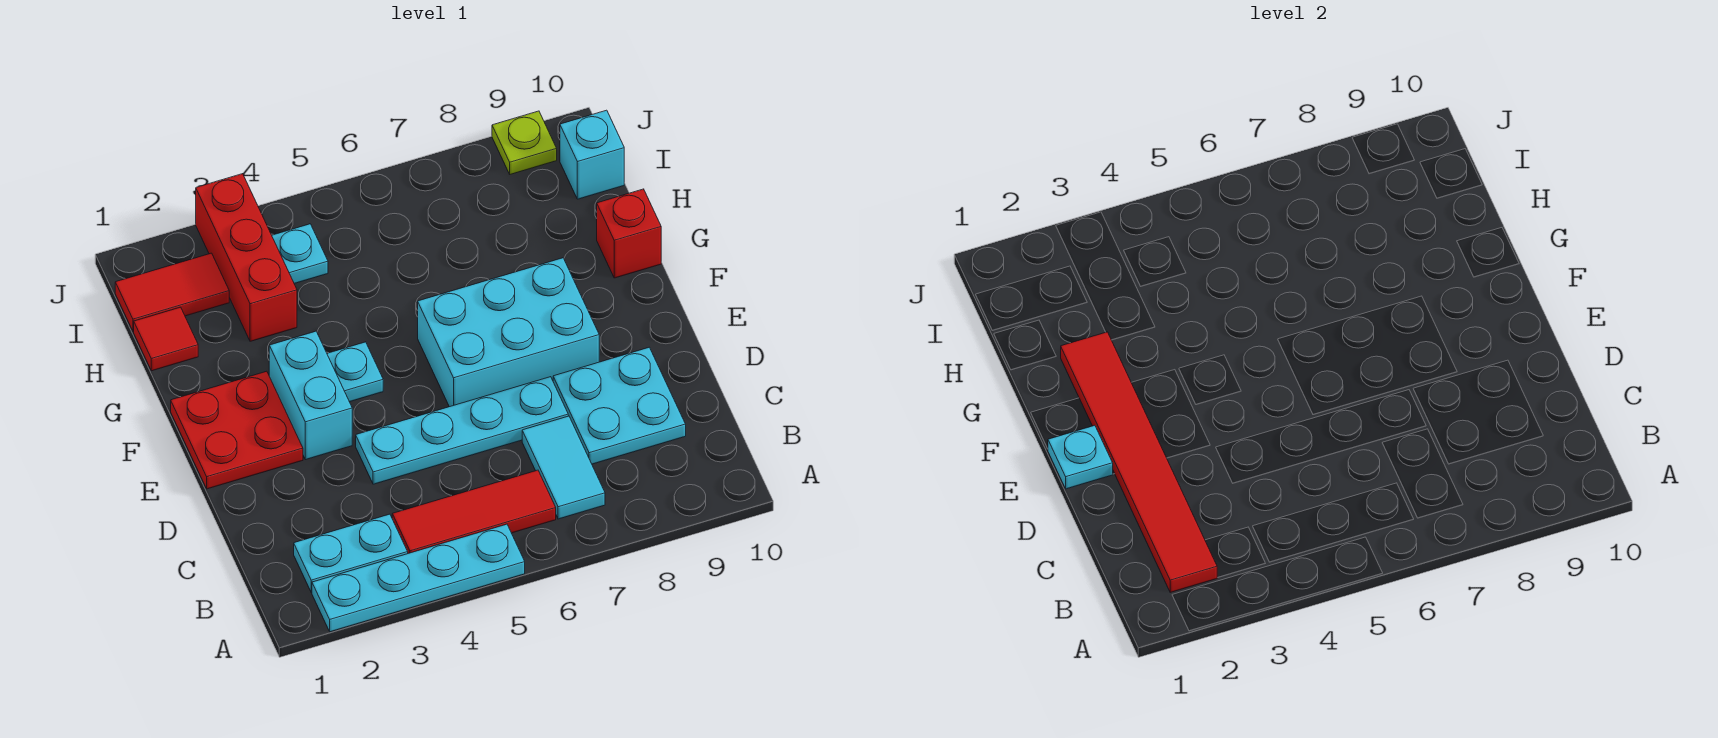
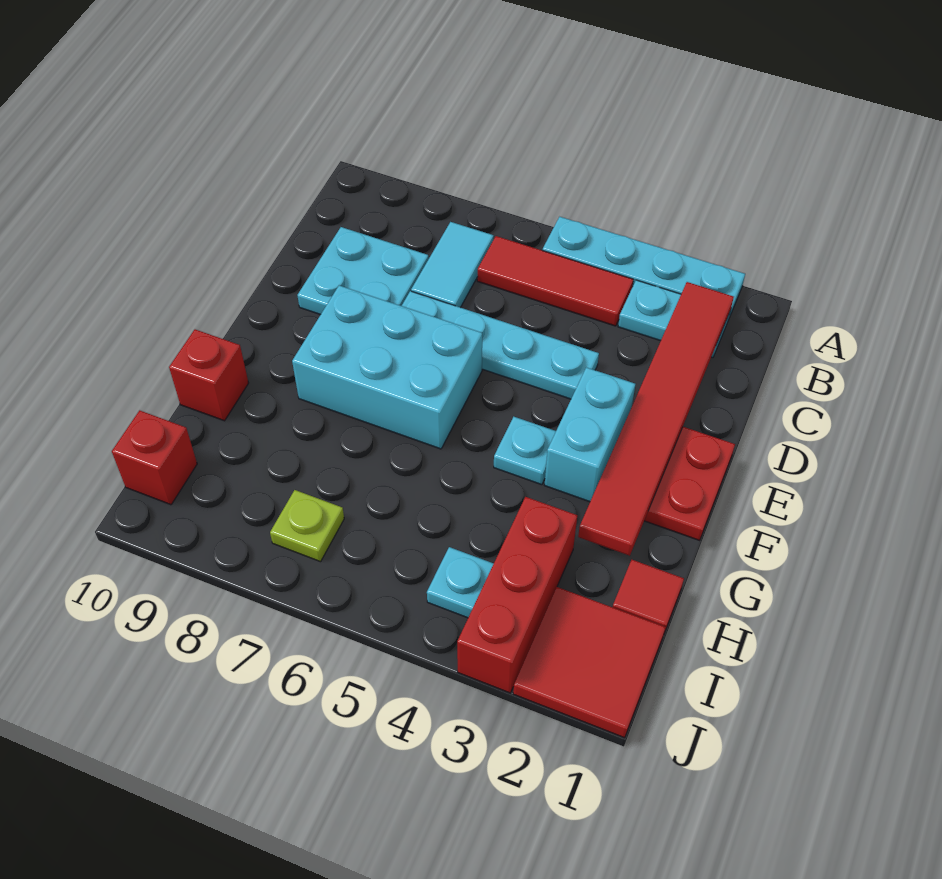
cyan 1x1 plate [1048,425,1113,489] -> none
red 1x2 tile [115,253,229,331] -> red 2x2 tile [513,587,666,738]
cyan 1x1 brick [560,110,624,199] -> red 1x1 brick [112,410,197,505]
lime 1x1 plate [492,111,557,174] -> lime 1x1 plate moved to [270,490,344,562]

